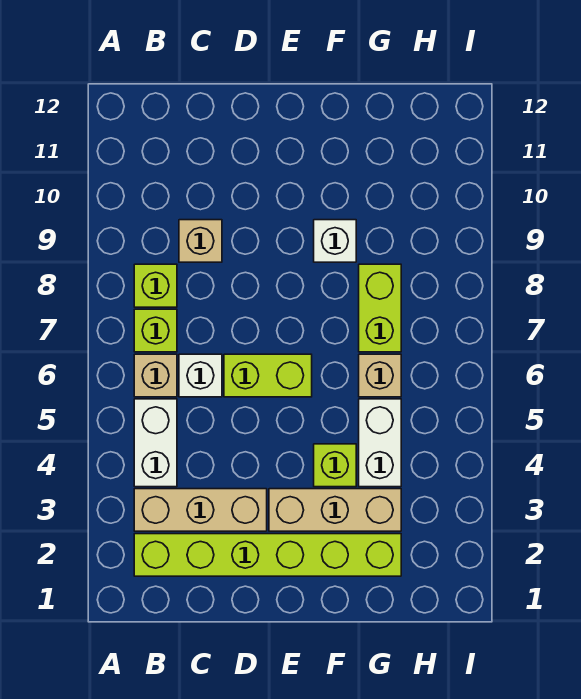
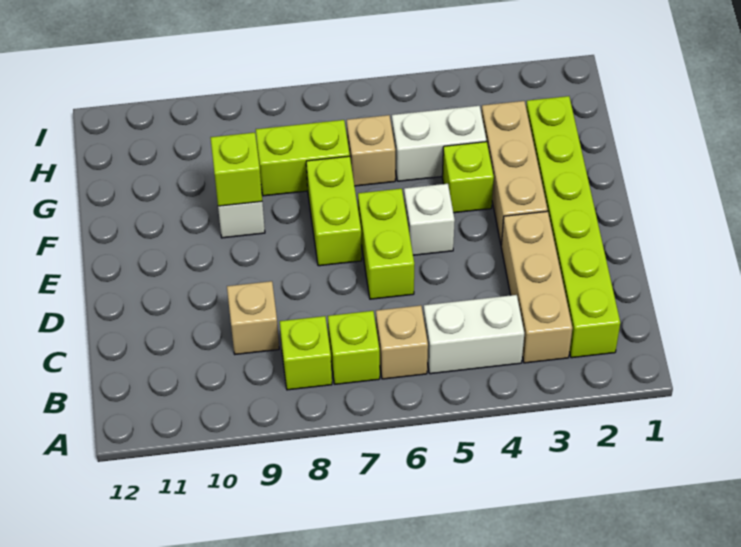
white 1x1 brick [179,354,222,397] -> white 1x1 brick moved to [404,184,455,255]
none -> lime 1x2 brick [306,156,362,266]
none -> lime 1x1 brick [210,133,262,206]

